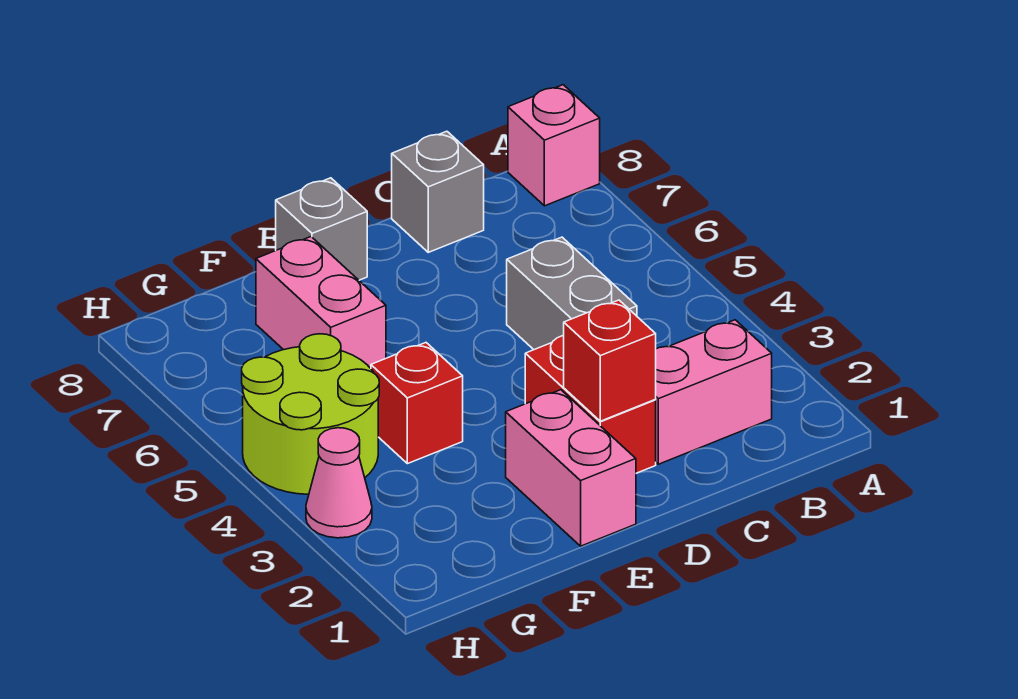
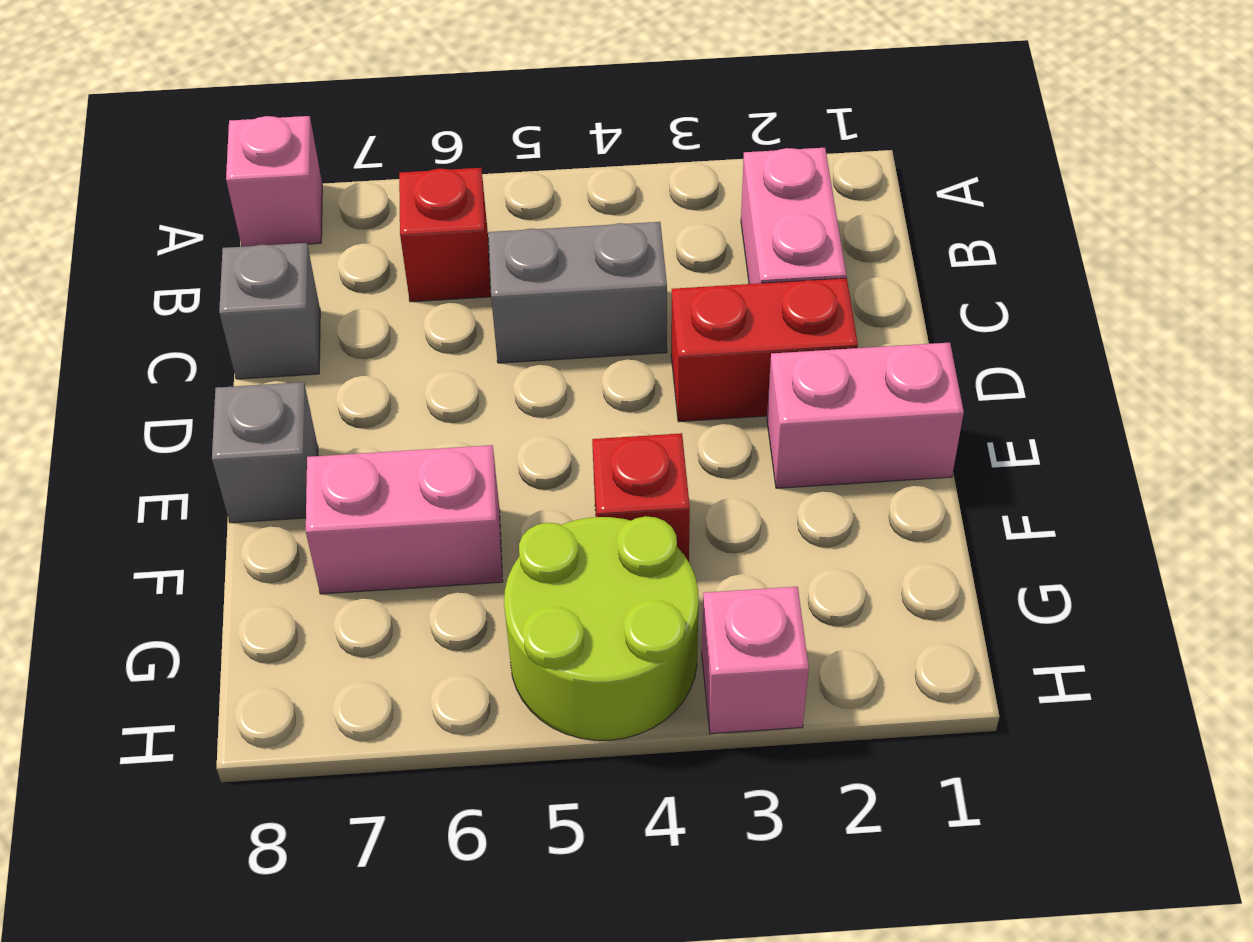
red 1x1 brick [564,300,656,421] -> red 1x1 brick moved to [399,168,491,302]
pink 1x1 cone [306,428,372,538] -> pink 1x1 brick [702,587,809,734]

